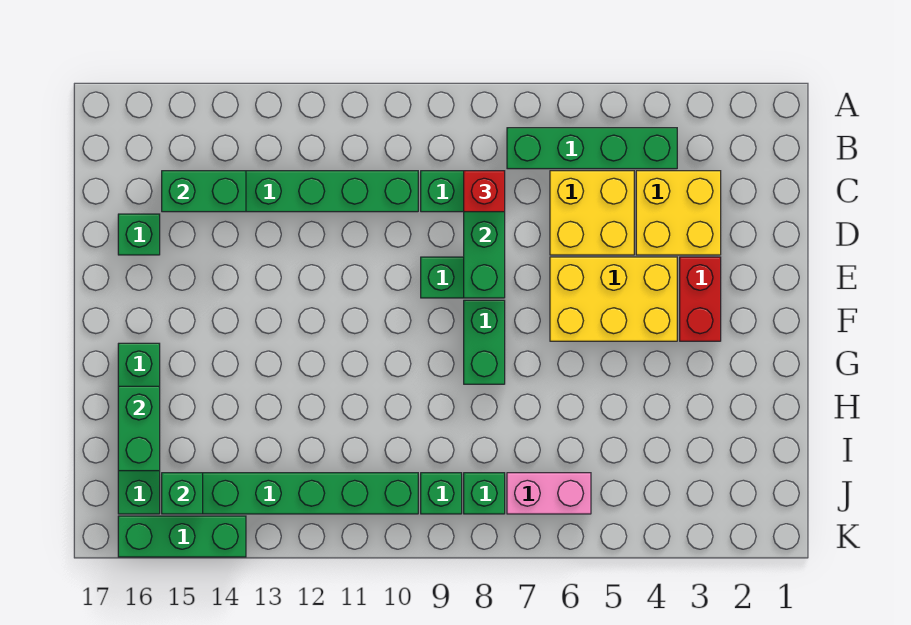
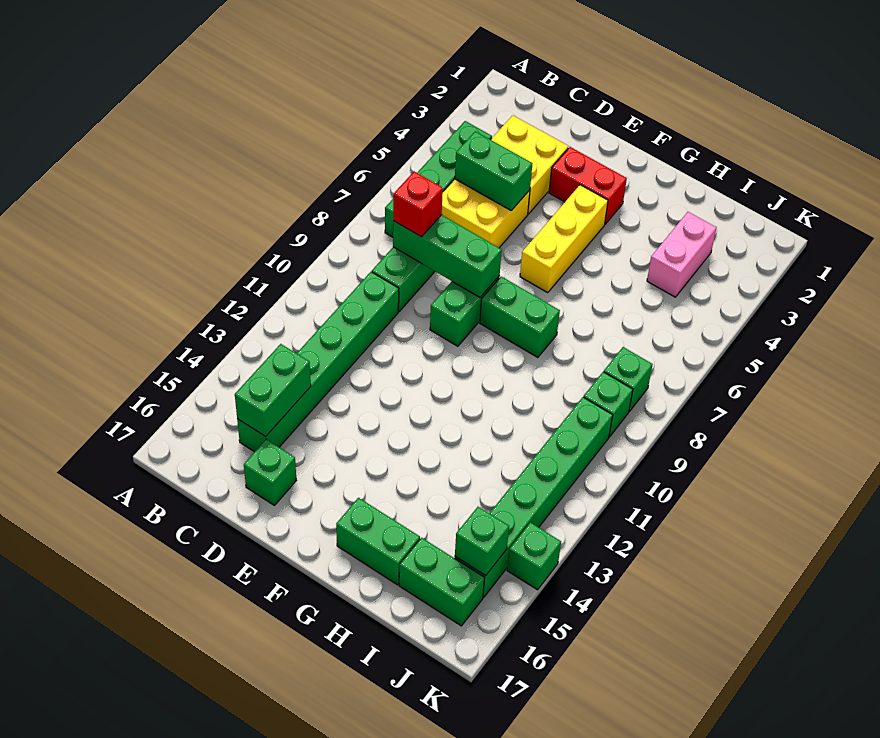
yellow 2x3 brick [550,257,677,341] -> yellow 1x3 brick [520,185,608,293]
green 1x2 brick [118,386,160,471] -> green 1x2 brick moved to [455,131,532,211]
pink 1x2 brick [507,473,591,514] -> pink 1x2 brick moved to [647,212,717,297]
green 1x3 brick [118,516,246,557] -> green 1x1 brick [507,522,561,590]

